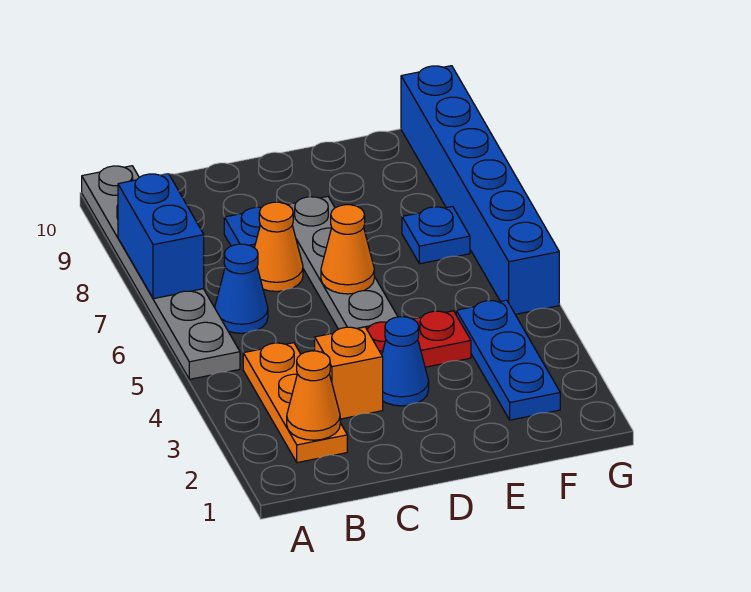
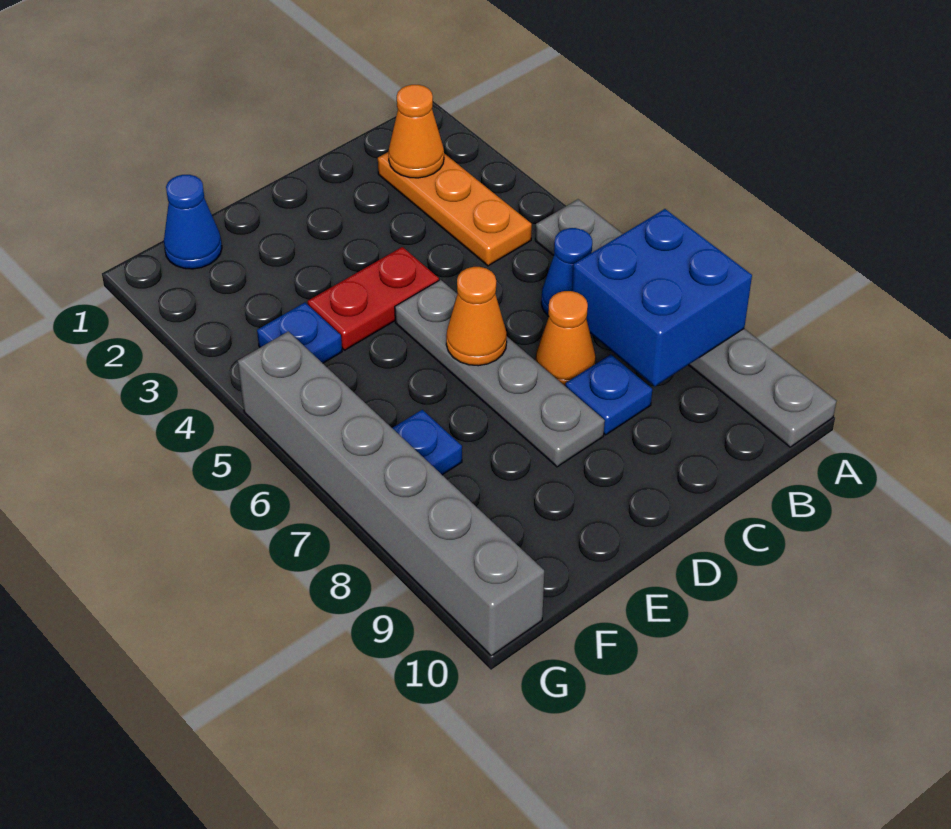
blue 1x2 brick [118,174,204,299] -> blue 2x2 brick [572,209,752,387]
orange 1x1 brick [315,327,383,419] -> none
blue 1x1 cone [382,317,429,406] -> blue 1x1 cone moved to [164,175,222,269]
blue 1x3 plate [456,300,560,420] -> blue 1x1 plate [257,303,342,363]
blue 1x6 brick [401,66,559,314] -> grey 1x6 brick [238,331,544,656]

